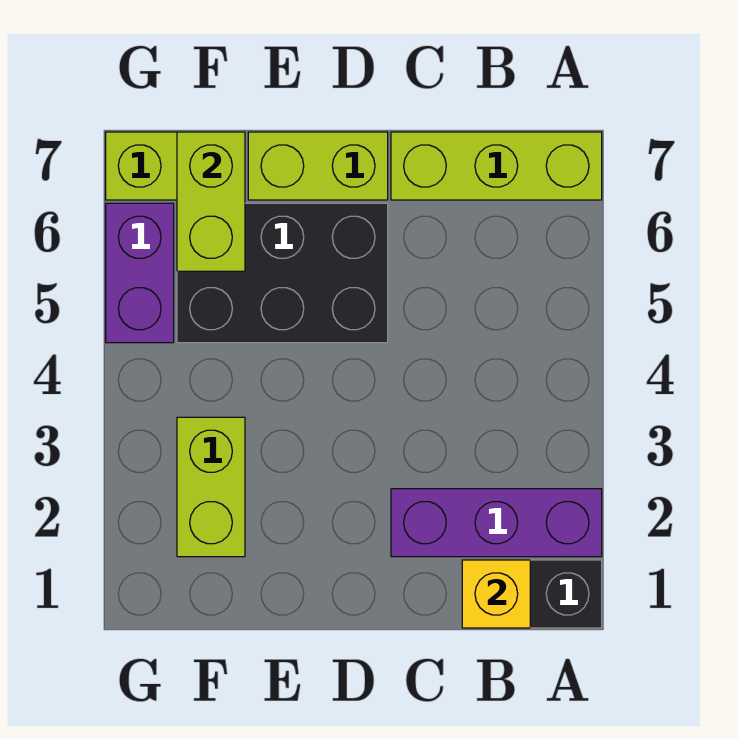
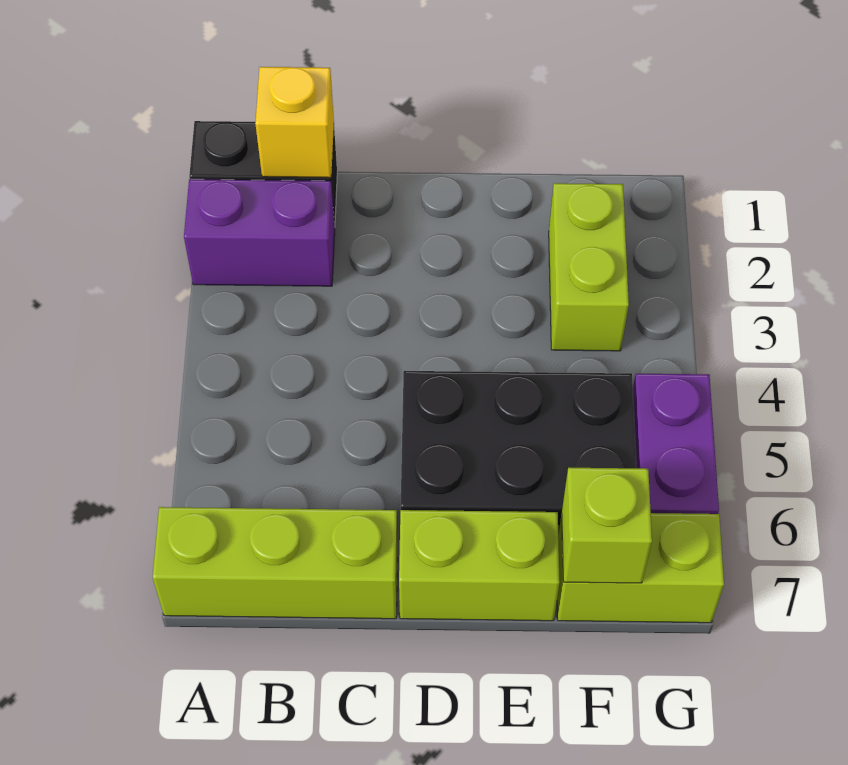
purple 1x3 brick [391,489,602,557] -> purple 1x2 brick [184,179,335,286]
lime 1x2 brick [177,132,245,271] -> lime 1x1 brick [562,468,652,583]

